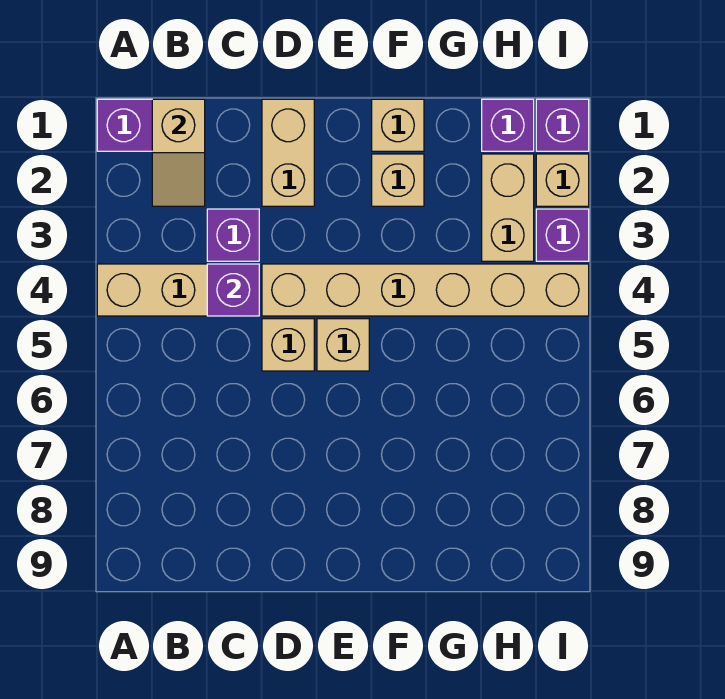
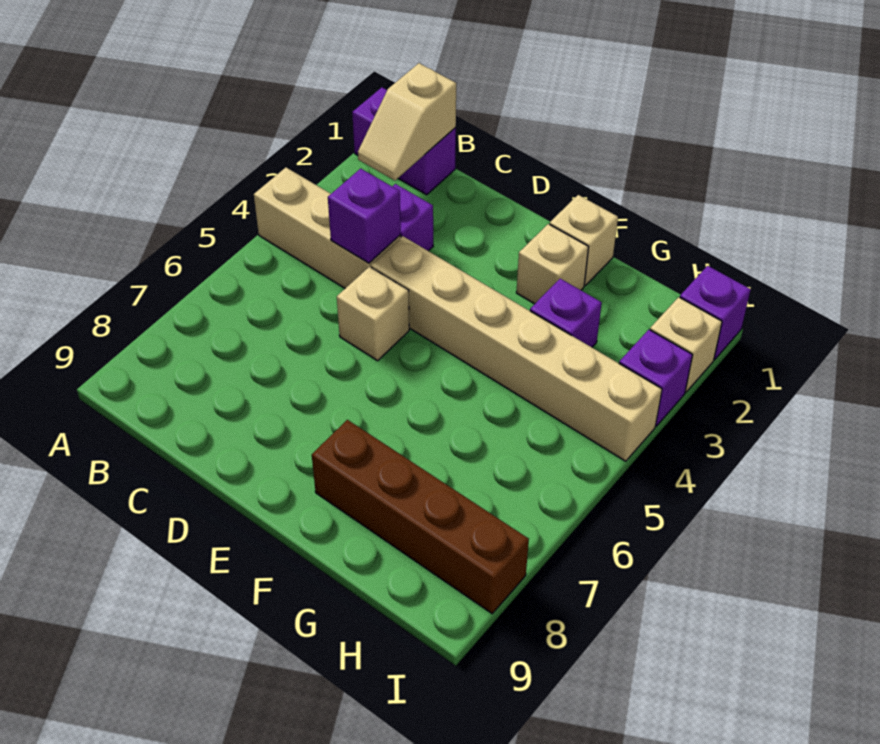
tan 1x2 brick [262,99,314,206] -> none
tan 1x1 brick [317,319,369,371] -> none
none -> brown 1x4 brick [312,420,529,614]
purple 1x1 brick [482,99,534,151] -> purple 1x1 brick moved to [530,279,602,347]
tan 1x2 brick [482,154,534,261] -> none

